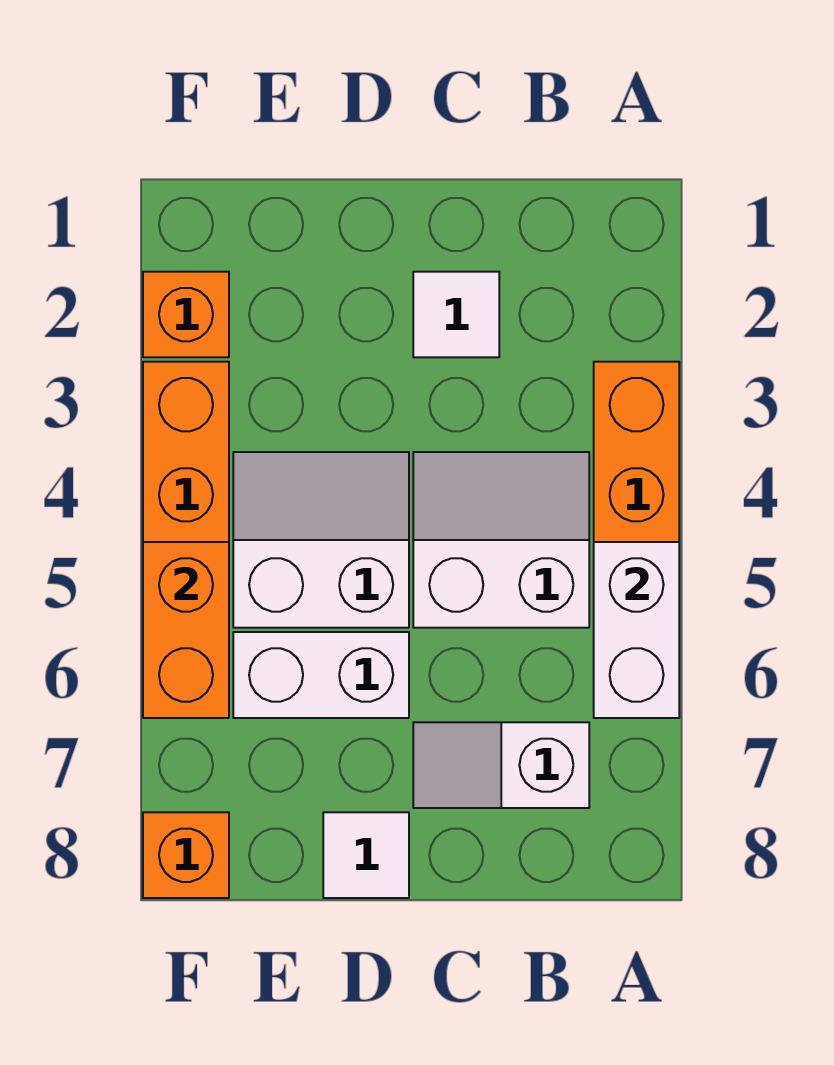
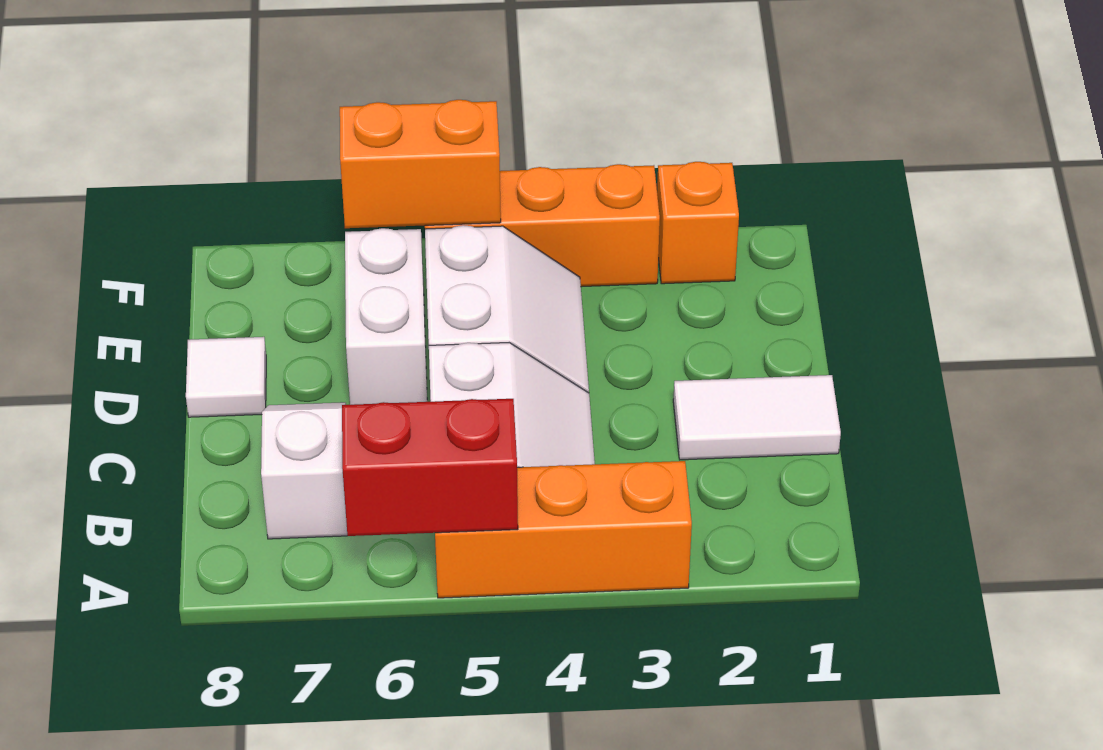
white 1x2 brick [594,542,679,718] -> red 1x2 brick [342,399,518,536]
white 1x1 tile [413,272,499,357] -> white 1x2 tile [673,375,841,460]
orange 1x1 brick [143,812,229,898] -> none

